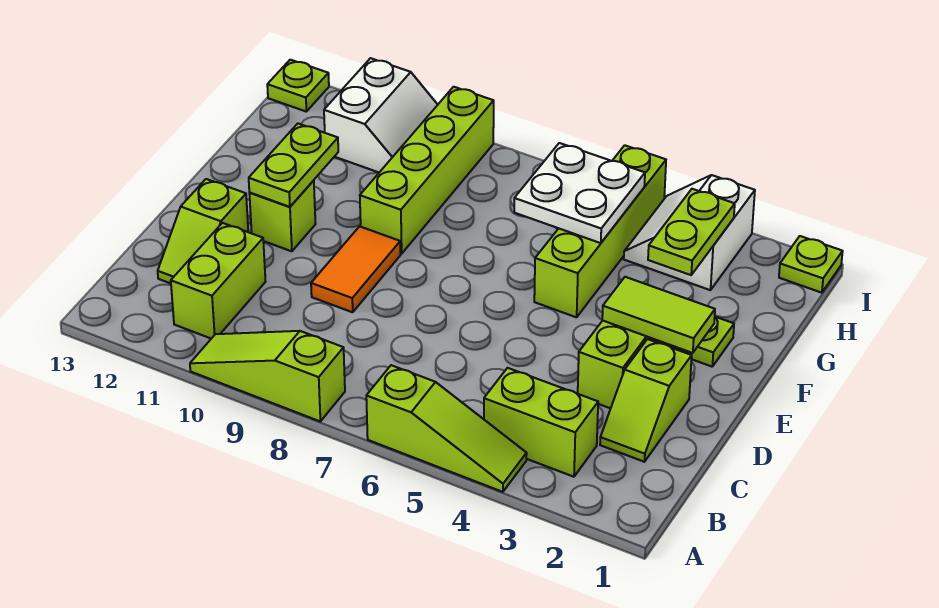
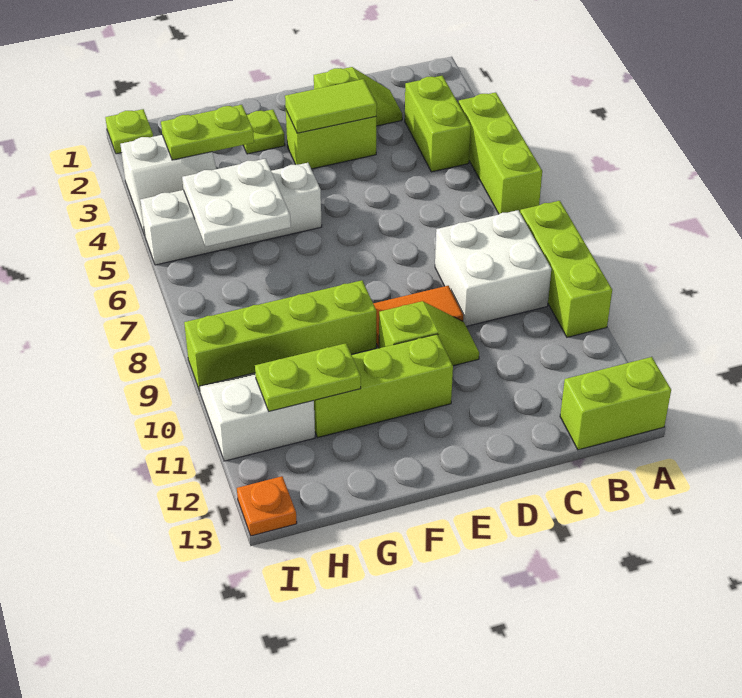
lime 1x3 slope [366,365,527,492] -> lime 1x3 brick [459,92,542,214]
lime 1x3 slope [190,331,345,421] -> lime 1x3 brick [520,201,612,337]
none -> white 2x2 brick [435,210,551,326]
lime 1x2 brick [171,223,265,339] -> lime 1x2 brick moved to [560,357,671,450]
lime 1x2 slope [158,179,248,283] -> lime 1x2 slope moved to [379,301,479,366]
lime 1x2 tile [602,277,715,353] -> lime 1x2 tile turned to [285,79,377,133]
lime 1x1 brick [249,181,315,251] -> lime 1x3 brick [314,334,453,437]
lime 1x2 plate [249,124,338,207] -> lime 1x2 plate moved to [255,343,361,411]
lime 1x4 brick [534,145,666,317] -> white 1x4 brick [140,163,322,265]
lime 1x1 plate [267,60,329,111] -> orange 1x1 plate [237,476,297,536]

